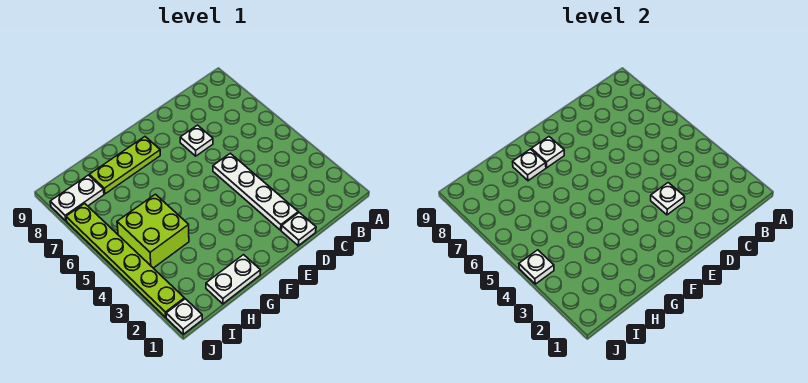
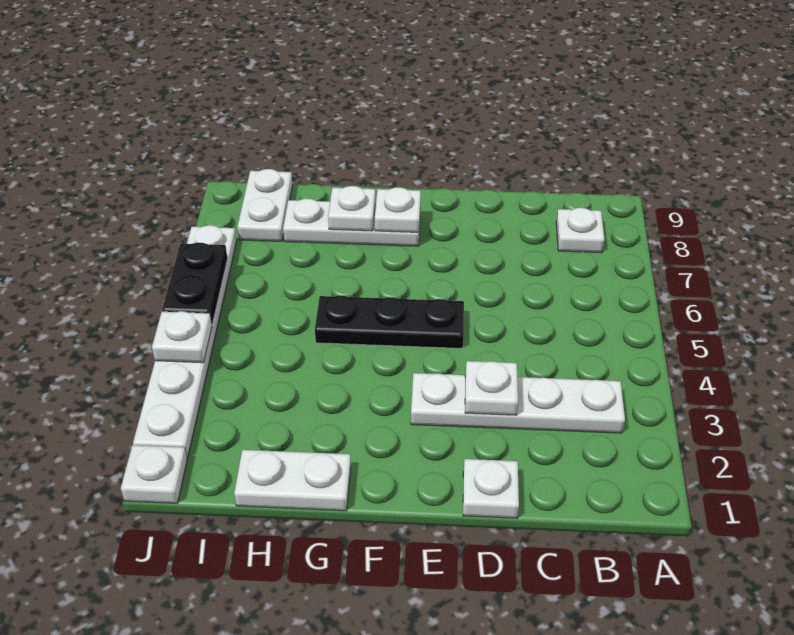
white 1x4 plate [213,153,298,230] -> white 1x4 plate turned to [411,373,625,433]
white 1x1 plate [180,125,213,156] -> white 1x1 plate moved to [556,208,604,253]
none -> black 1x3 plate [315,296,464,348]
lime 1x3 plate [89,137,160,194] -> white 1x3 plate [283,199,420,246]
lime 2x2 brick [117,194,189,268] -> none
white 1x2 plate [50,175,104,221] -> white 1x2 plate turned to [237,169,292,241]
lime 1x6 plate [66,203,184,317] -> white 1x6 plate [133,225,237,458]
none -> black 1x2 plate [162,243,228,325]

